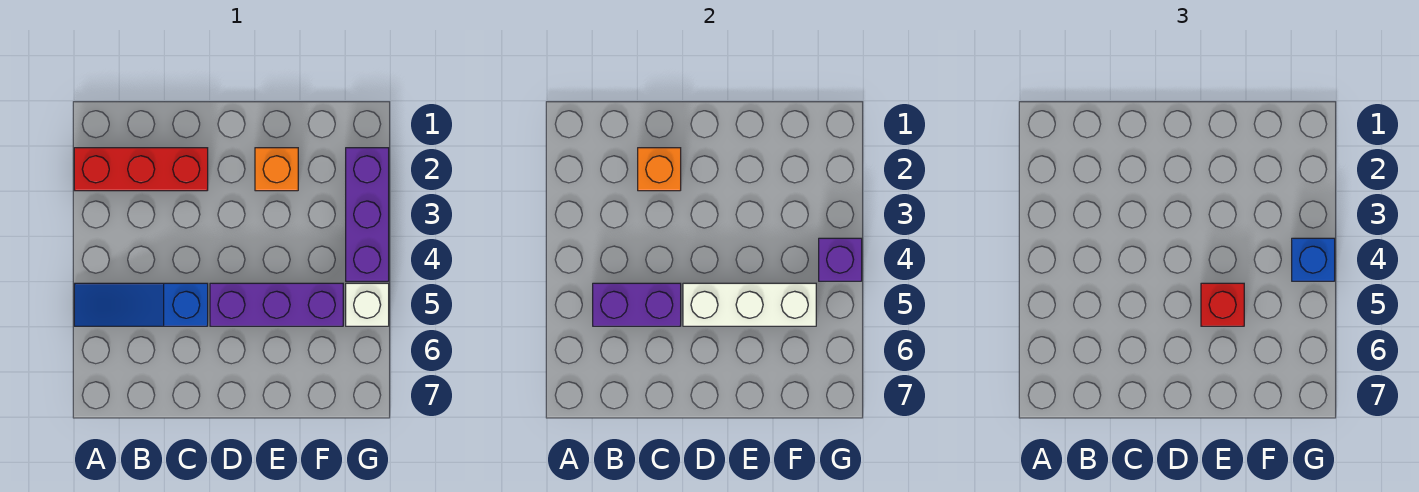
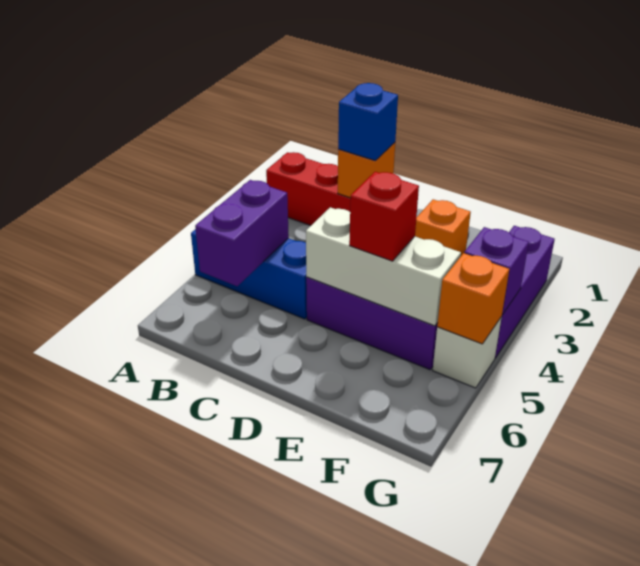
blue 1x3 slope [74,283,208,326] -> blue 1x3 brick [191,229,307,319]
purple 1x2 brick [593,283,681,326] -> purple 1x2 brick turned to [195,180,289,286]
blue 1x1 brick [1292,238,1335,281] -> blue 1x1 brick moved to [338,83,398,160]
none -> orange 1x1 brick [437,253,509,344]

